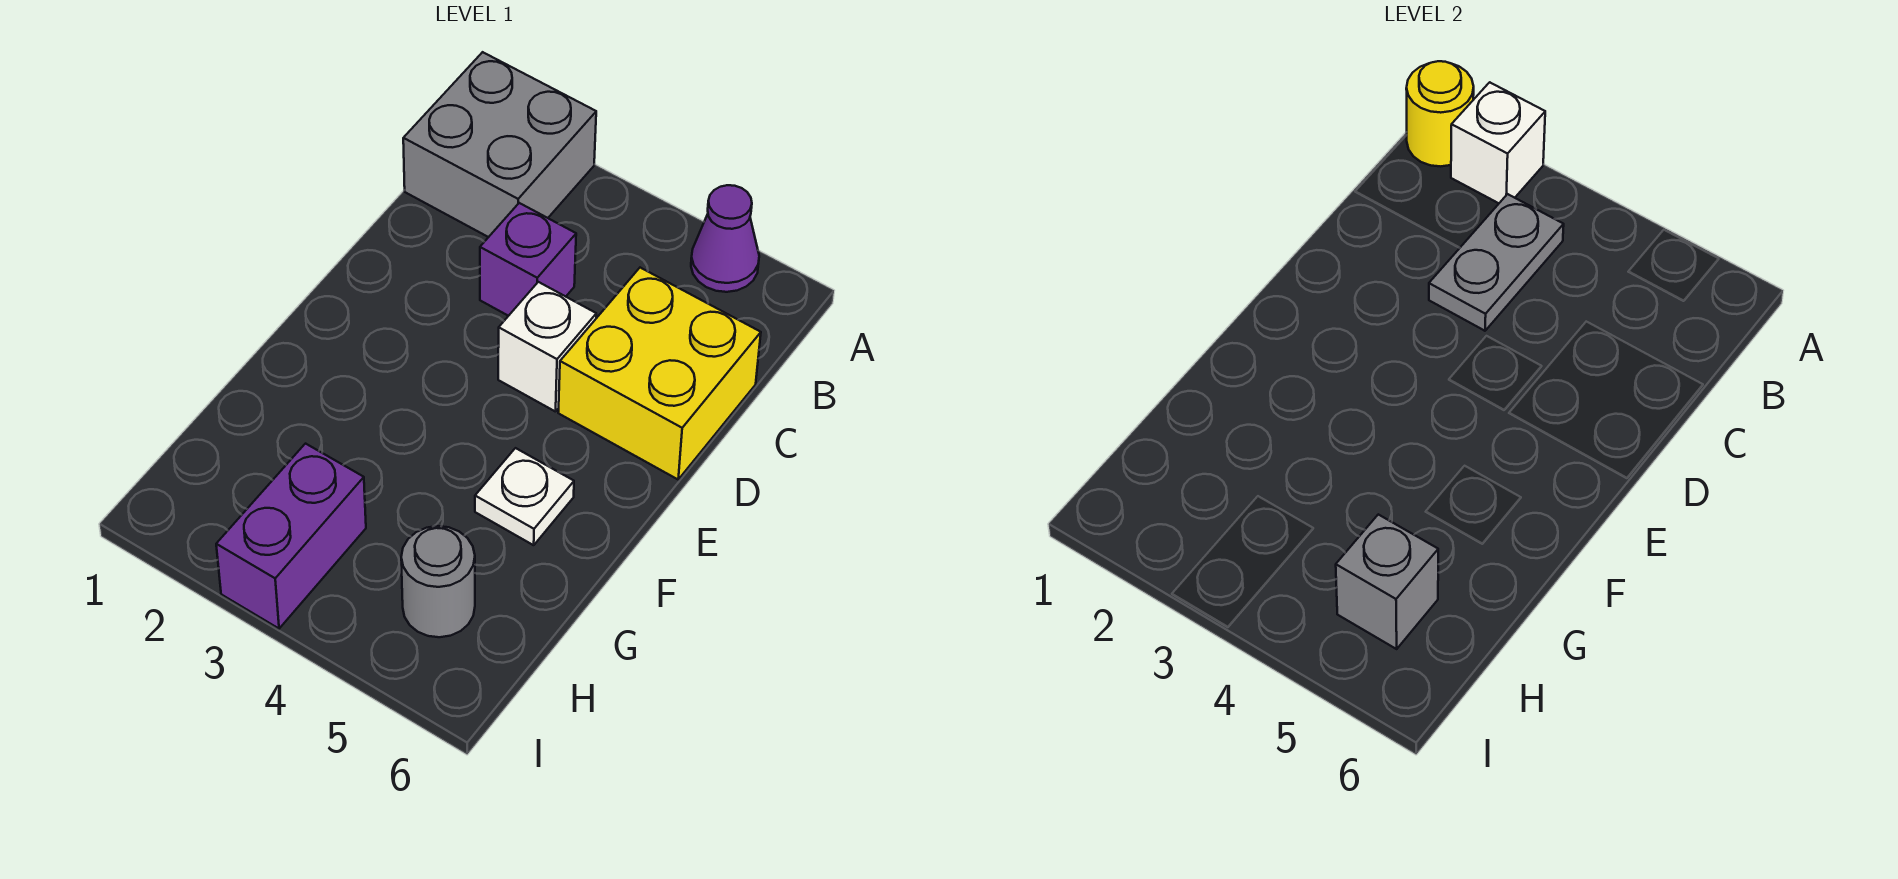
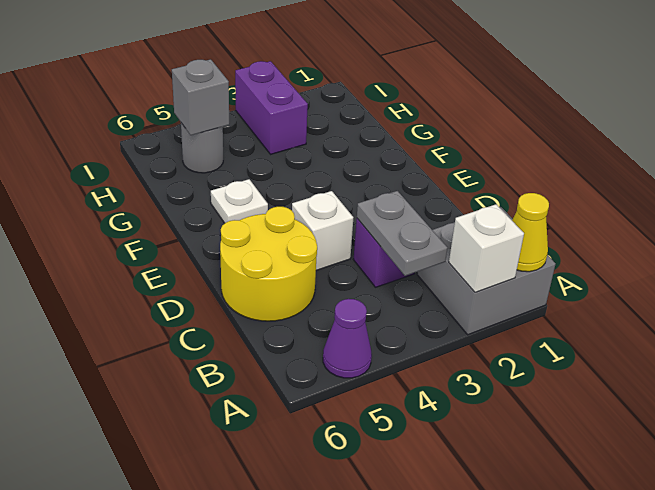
yellow 1x1 round brick [1406,61,1474,166] -> yellow 1x1 cone [512,193,549,272]
yellow 2x2 brick [558,268,761,479] -> yellow 2x2 round brick [220,207,317,321]

